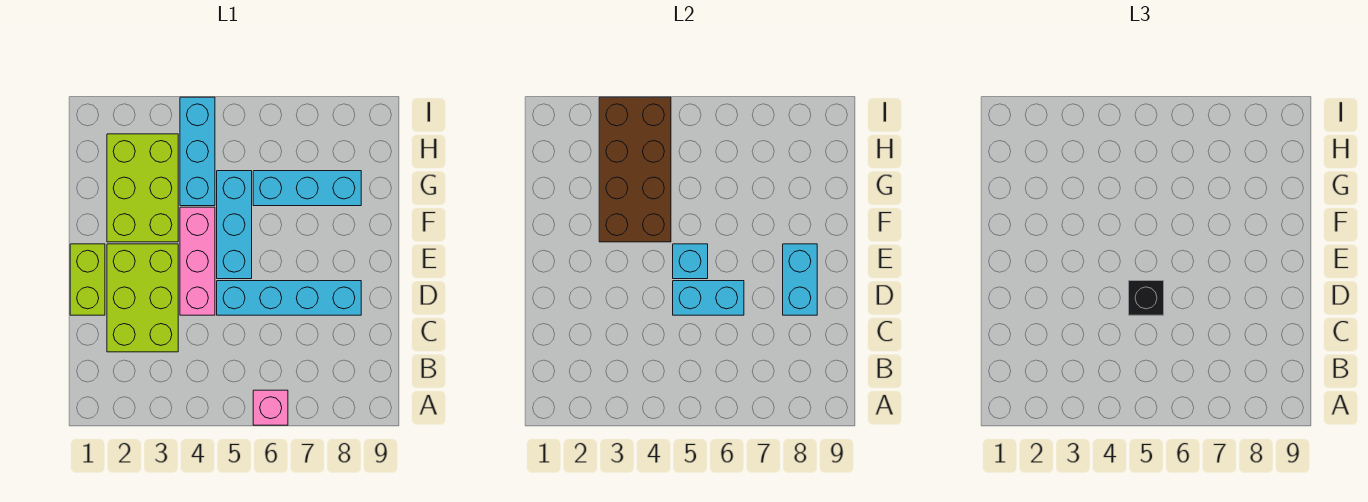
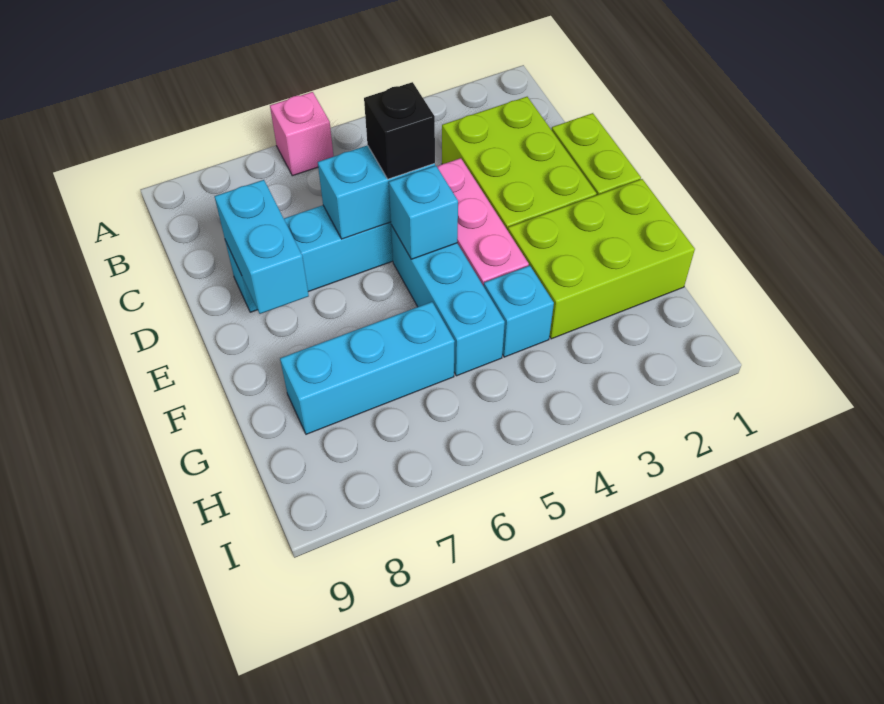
lime 2x3 brick [107,134,178,242] -> lime 2x3 brick turned to [508,179,695,339]
brown 2x4 brick [599,97,671,242] -> none
cyan 1x3 brick [180,97,215,206] -> cyan 1x1 brick [484,266,554,357]

